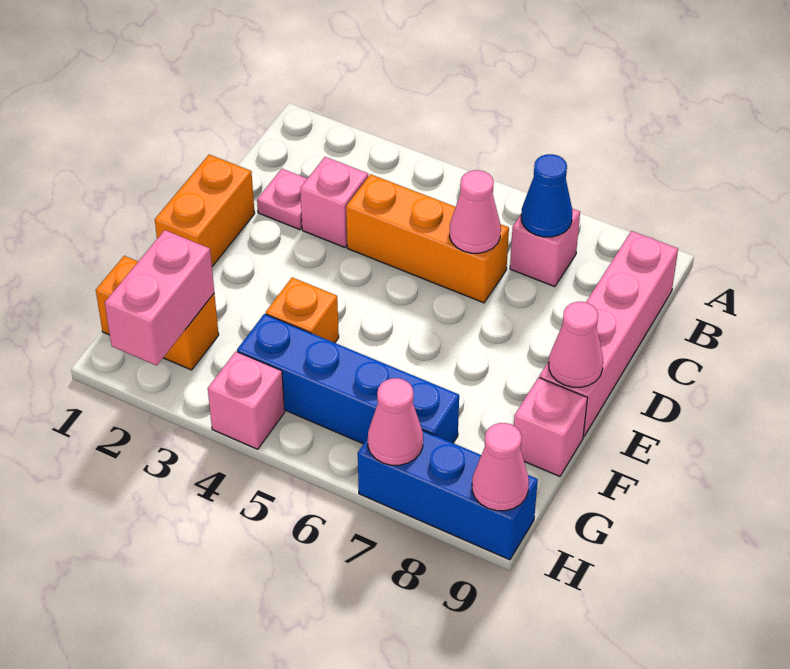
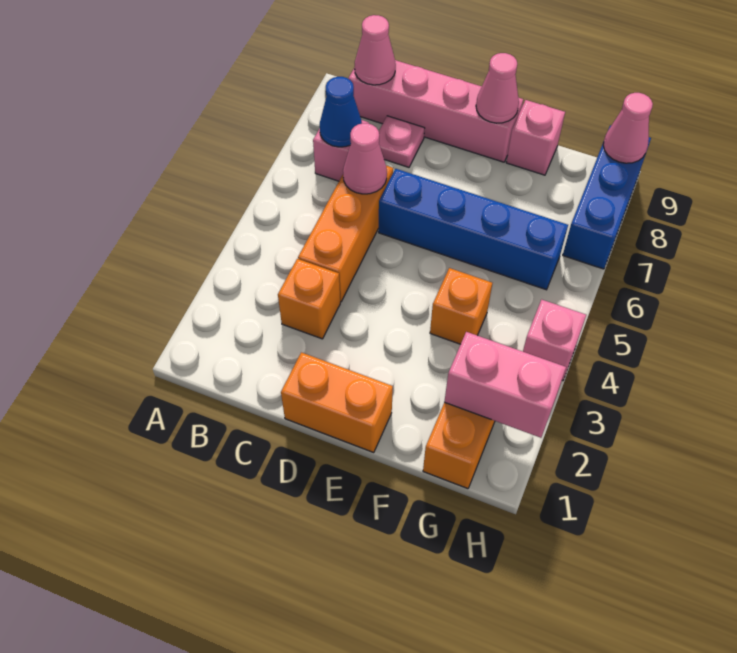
pink 1x1 plate [257,169,307,230] -> pink 1x1 plate moved to [379,116,425,167]
pink 1x1 brick [300,157,368,247] -> orange 1x1 brick [278,259,340,339]
blue 1x4 brick [237,314,459,444] -> blue 1x4 brick turned to [379,169,568,290]
pink 1x1 cone [368,378,423,465] -> pink 1x1 cone moved to [355,15,396,85]

